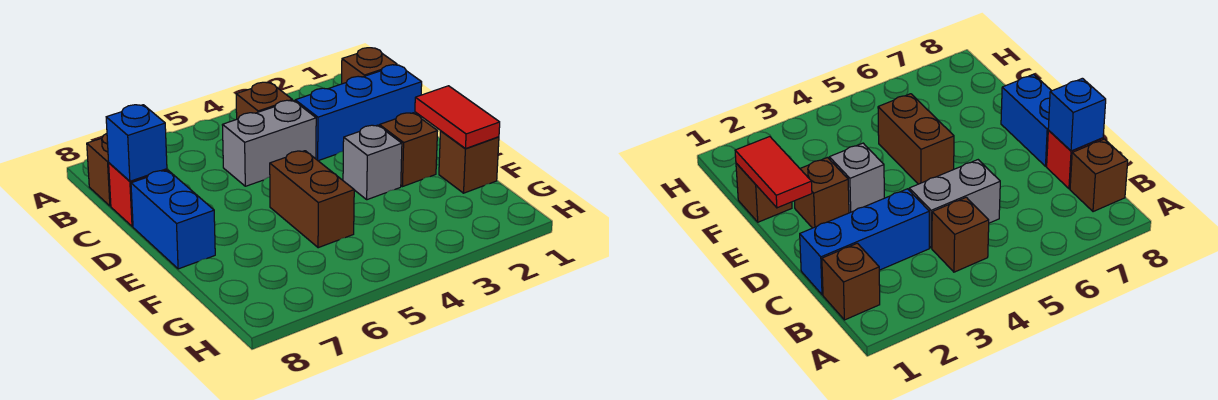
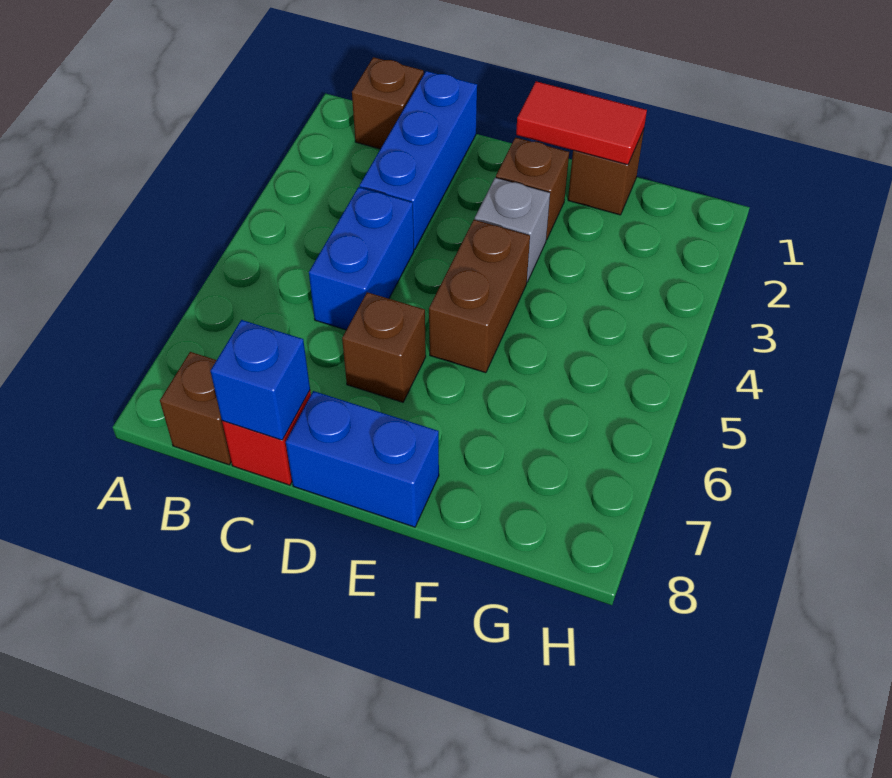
brown 1x1 brick [236,82,292,119] -> brown 1x1 brick moved to [342,292,426,402]
grey 1x2 brick [223,100,316,186] -> blue 1x2 brick [309,187,414,330]
brown 1x2 brick [270,151,354,248] -> brown 1x2 brick turned to [429,220,530,373]

